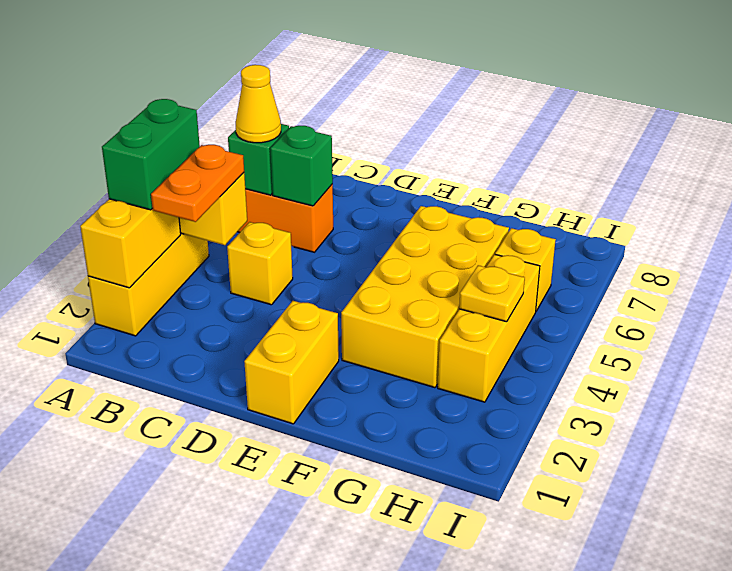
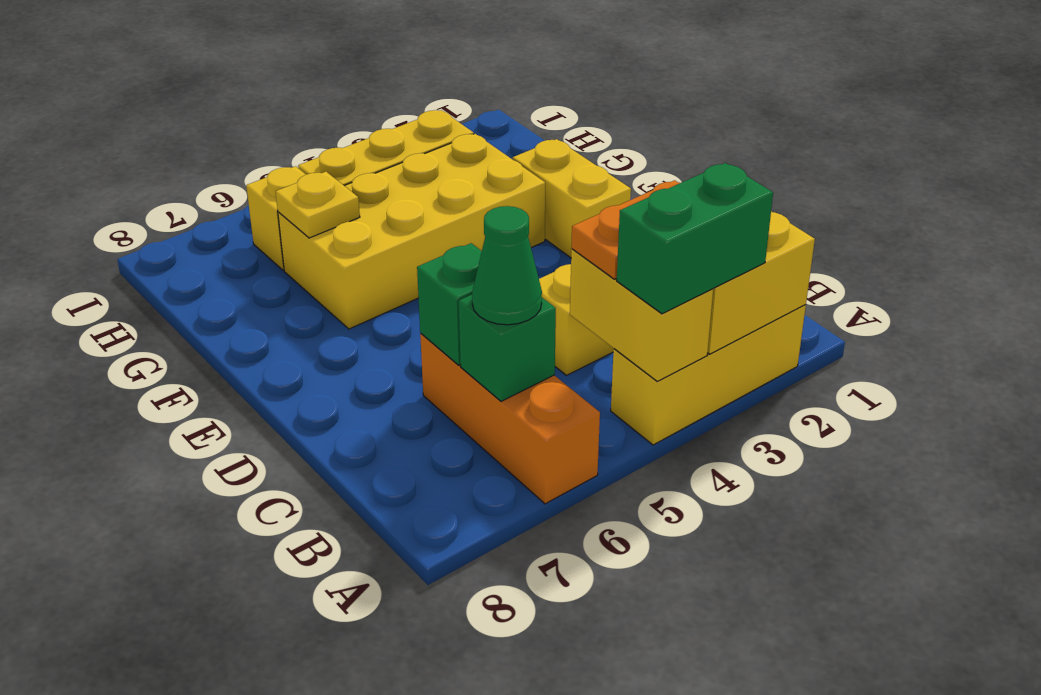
yellow 1x1 cone [236,65,281,143] -> green 1x1 cone [472,206,542,325]
yellow 1x2 brick [244,301,339,424] -> yellow 1x2 brick turned to [513,139,631,258]
yellow 1x1 plate [459,265,525,322] -> yellow 1x1 plate moved to [276,172,360,238]

